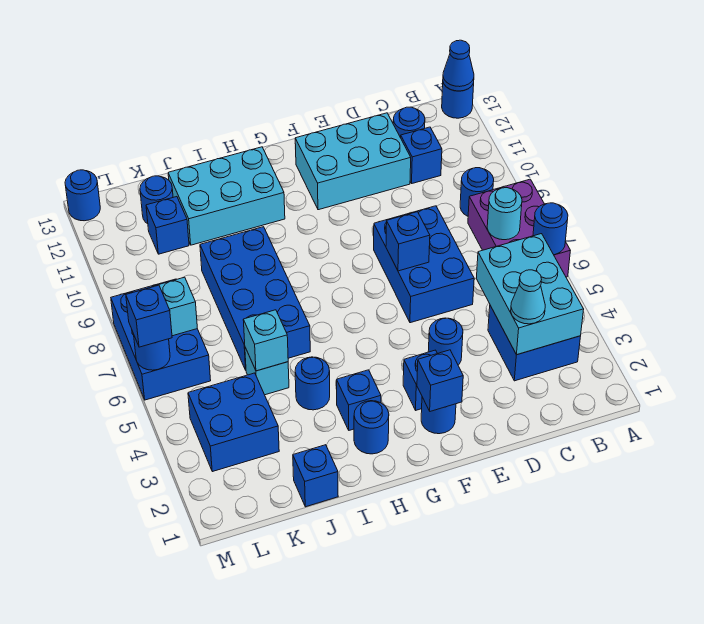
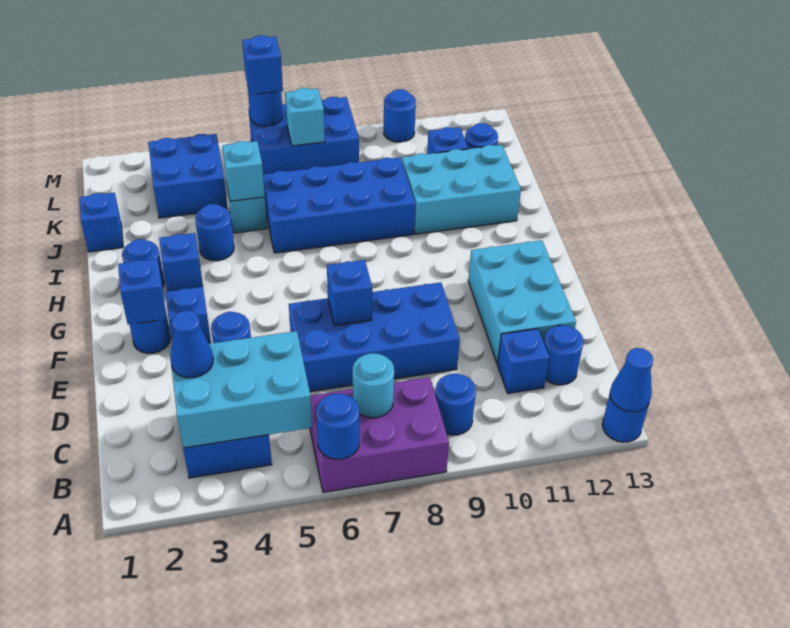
cyan 1x1 cone [511,270,545,324] -> blue 1x1 cone [170,311,213,378]
blue 2x3 brick [374,206,474,323] -> blue 2x4 brick [289,282,460,392]
cyan 2x3 brick [168,147,285,245] -> cyan 2x3 brick turned to [402,145,521,234]
blue 1x1 round brick [65,170,100,221] -> blue 1x1 round brick moved to [384,89,416,142]

